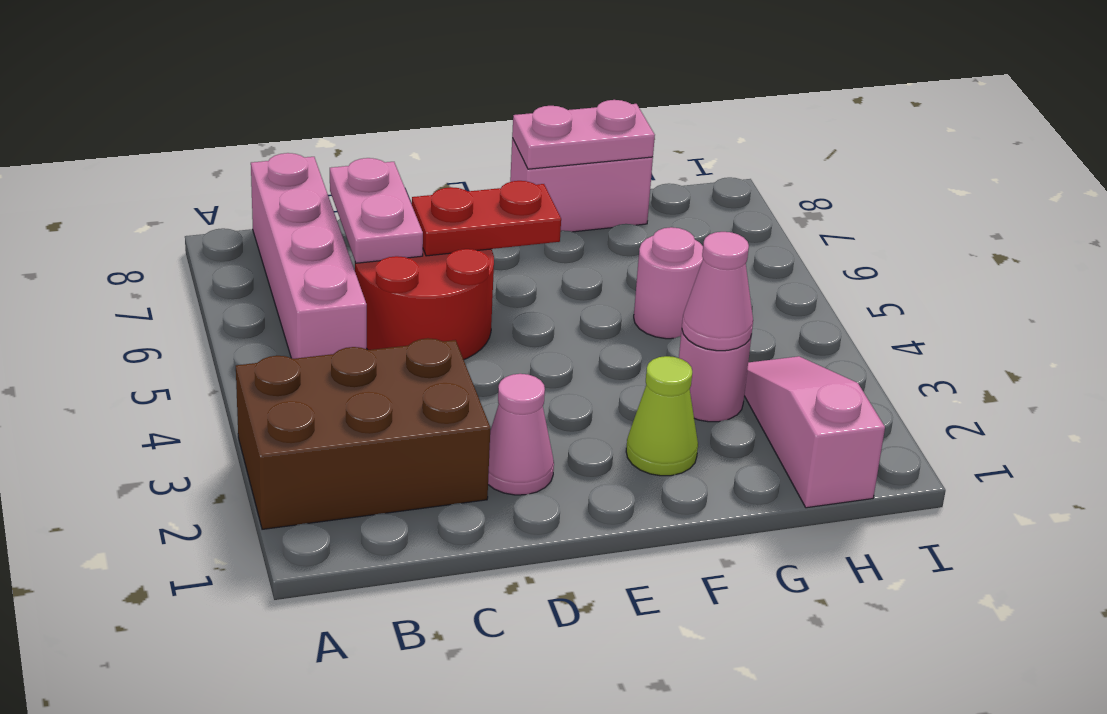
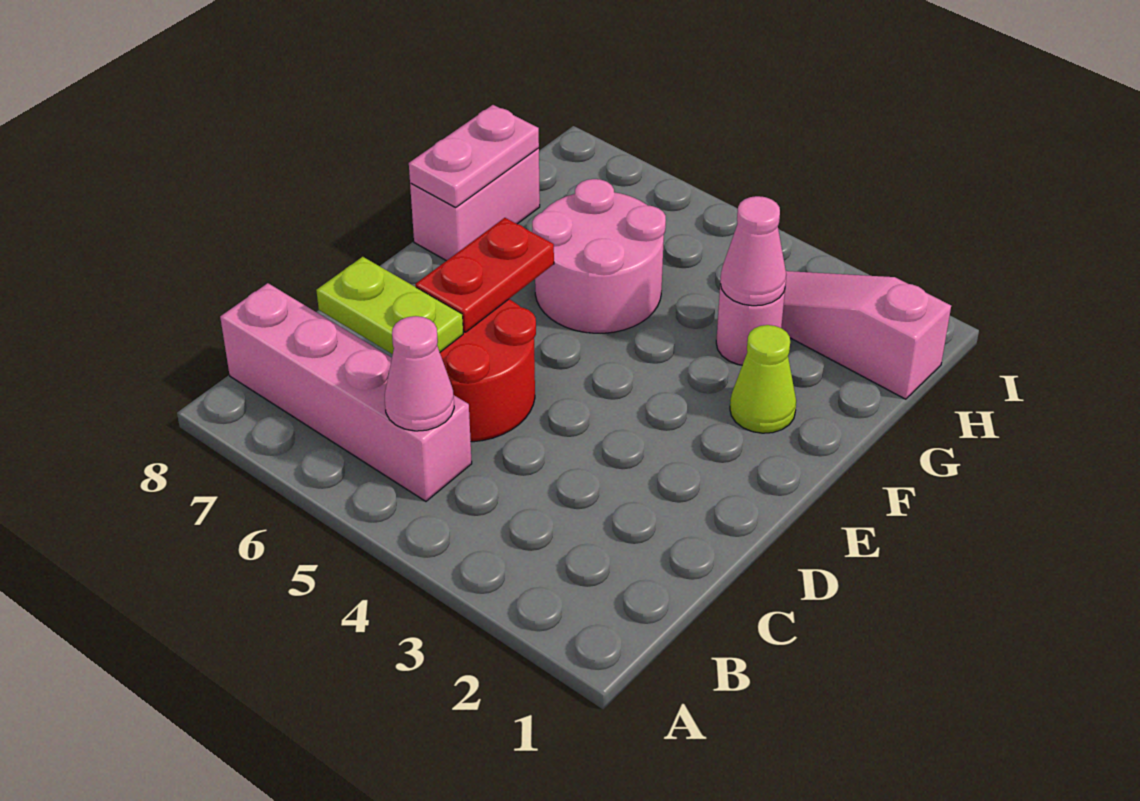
brown 2x3 brick [236,338,490,529] -> none
pink 1x2 plate [330,158,423,263] -> lime 1x2 plate [316,257,463,354]
pink 1x1 cone [488,374,554,495] -> pink 1x1 cone moved to [385,316,454,431]
pink 1x1 round brick [634,227,703,339] -> pink 2x2 round brick [532,179,666,333]

